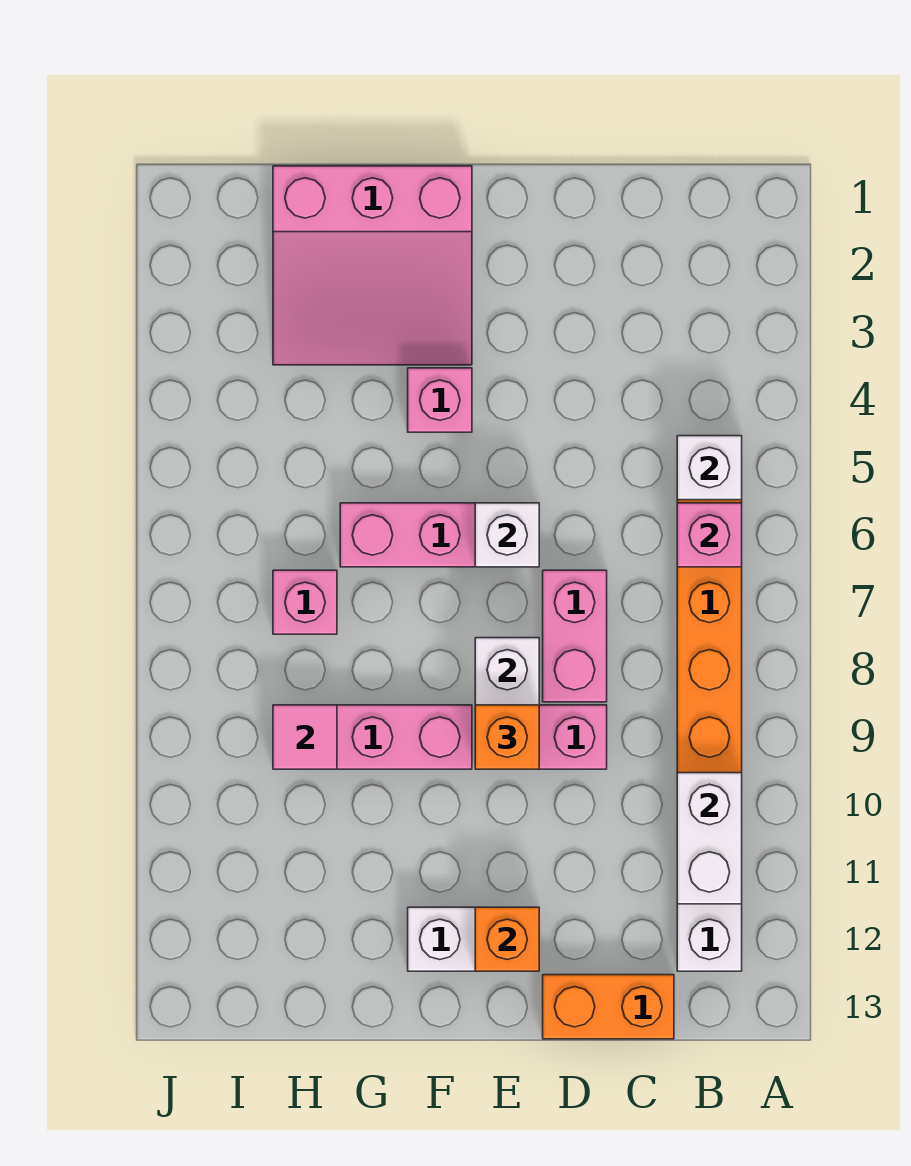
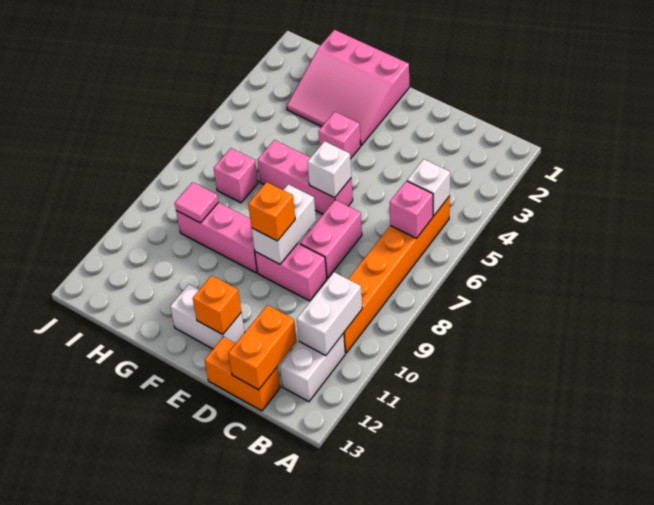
none -> orange 1x2 brick [228,305,297,390]

